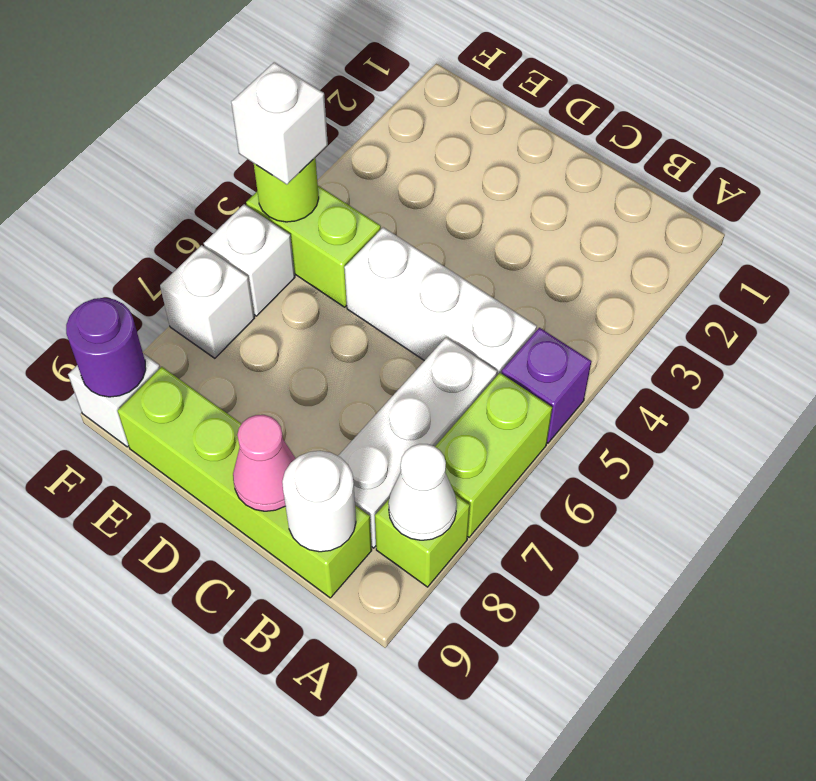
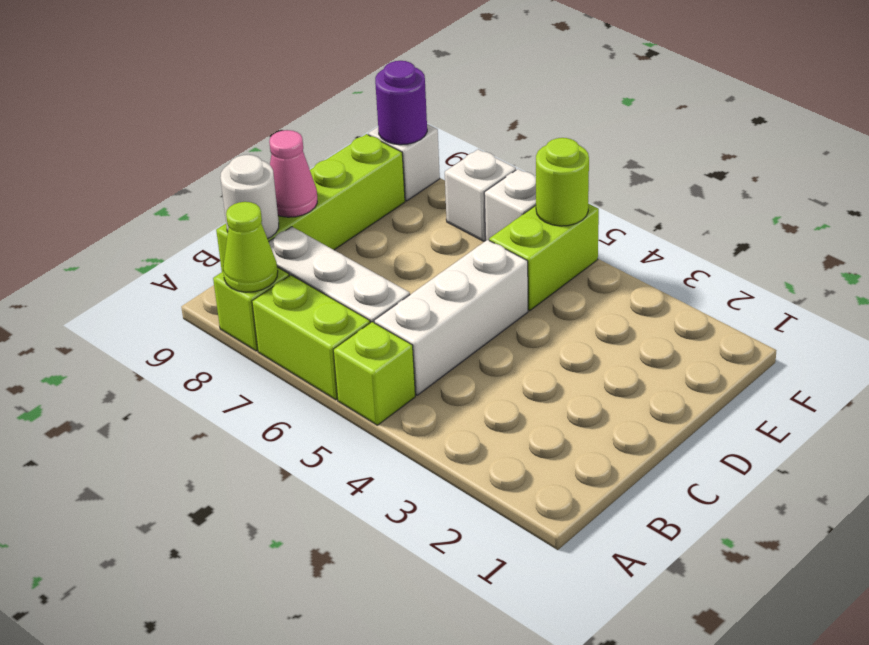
purple 1x1 brick [501,328,591,443] -> lime 1x1 brick [333,322,415,425]
white 1x1 cone [388,444,457,540] -> lime 1x1 cone [223,202,278,292]
white 1x1 brick [231,62,328,184] -> none

